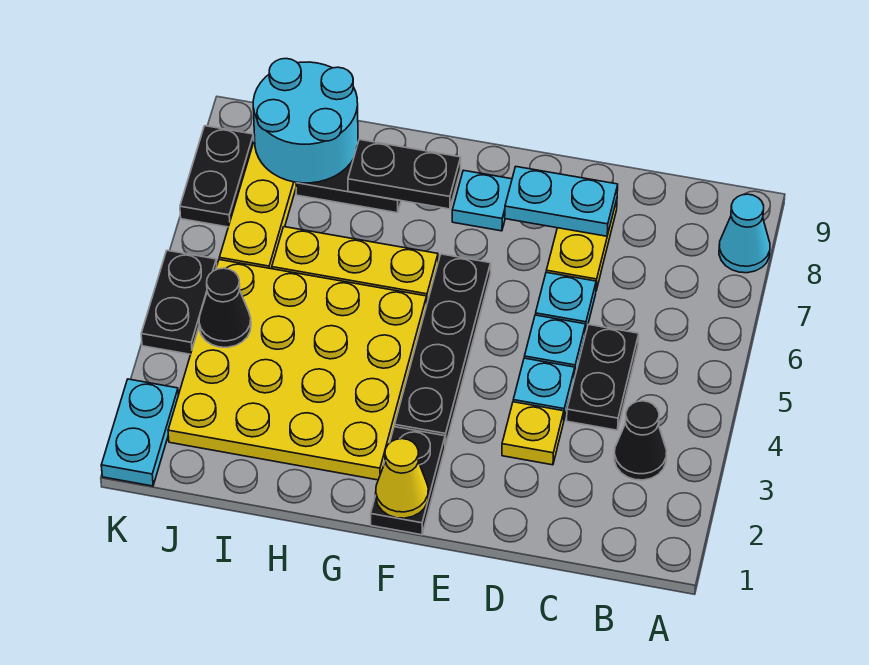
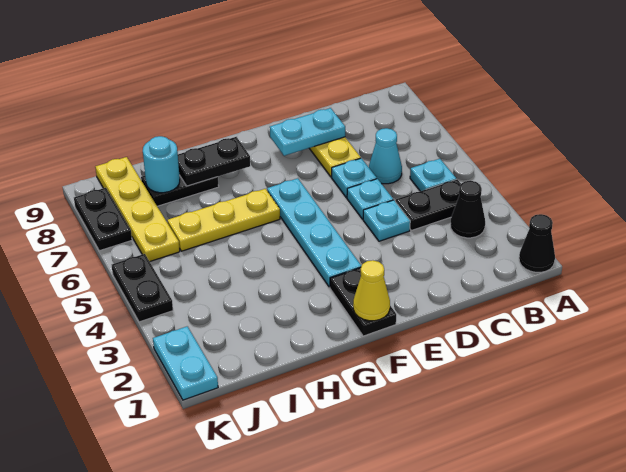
cyan 1x1 cone [719,194,770,273] -> cyan 1x1 cone moved to [369,128,402,184]
black 1x2 plate [567,324,639,430] -> black 1x2 plate turned to [396,179,461,230]
yellow 1x1 plate [502,402,564,465] -> none
black 1x4 plate [395,254,491,445] -> cyan 1x4 plate [267,178,361,287]
cyan 1x1 plate [452,170,512,231] -> cyan 1x1 plate moved to [410,159,456,191]
yellow 4x4 plate [168,260,427,480] -> none
cyan 2x2 round brick [253,59,358,183] -> cyan 1x1 round brick [143,136,180,193]
black 1x1 cone [199,268,251,347] -> black 1x1 cone moved to [519,214,555,272]

